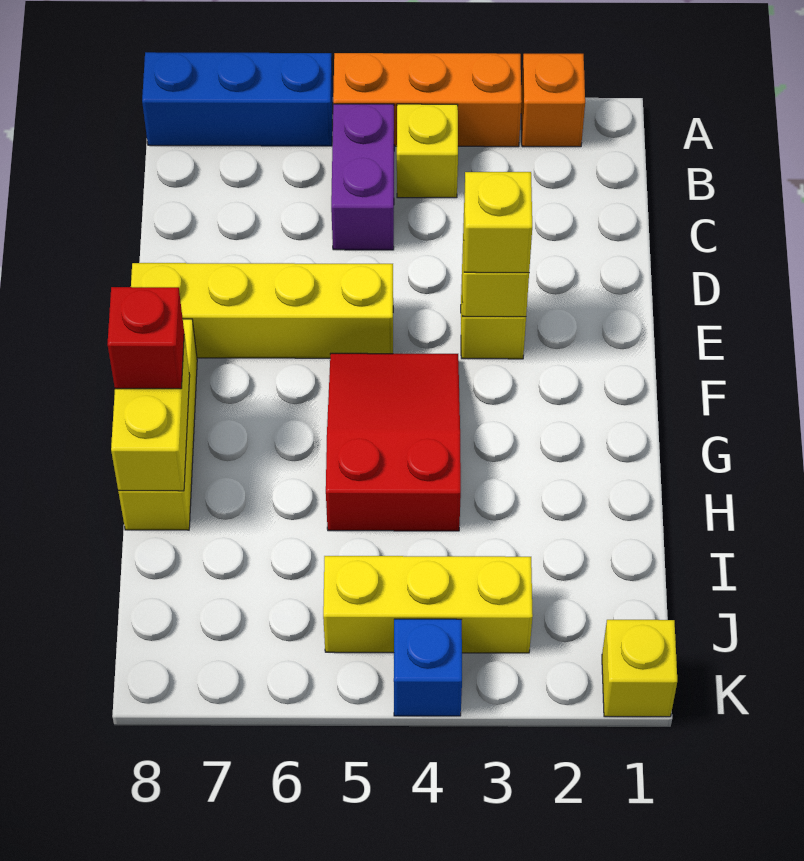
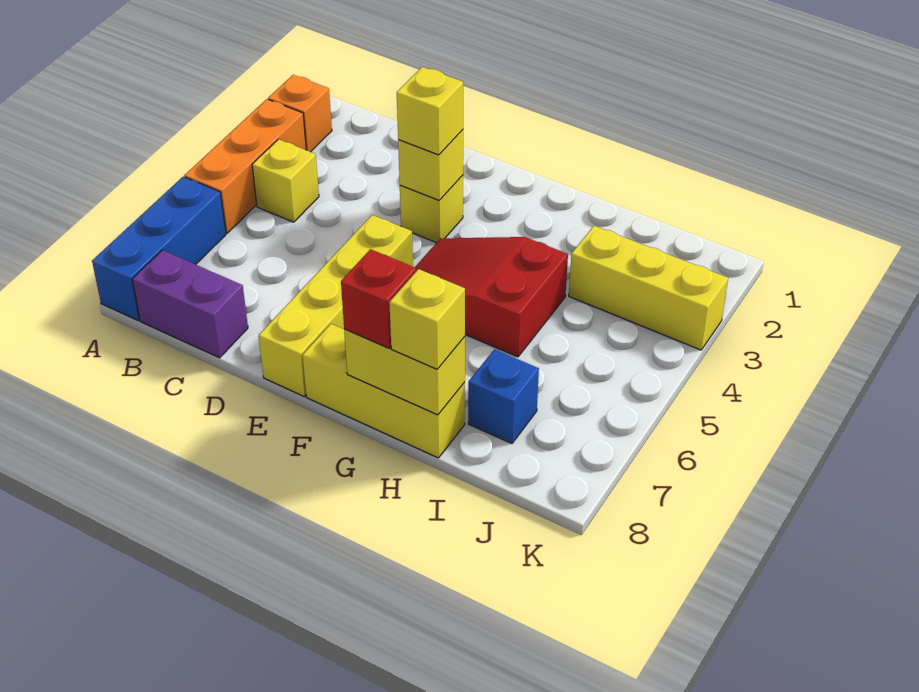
purple 1x2 brick [331,104,394,250] -> purple 1x2 brick moved to [132,250,248,358]
yellow 1x3 brick [323,556,533,653] -> yellow 1x3 brick turned to [569,226,728,350]
yellow 1x1 brick [602,620,677,717] -> yellow 1x1 brick moved to [389,269,465,369]
blue 1x1 brick [394,619,462,716] -> blue 1x1 brick moved to [468,349,539,444]

